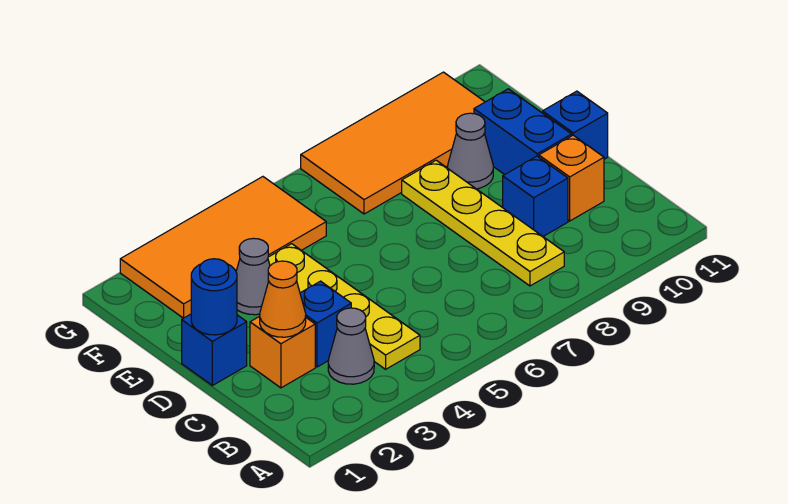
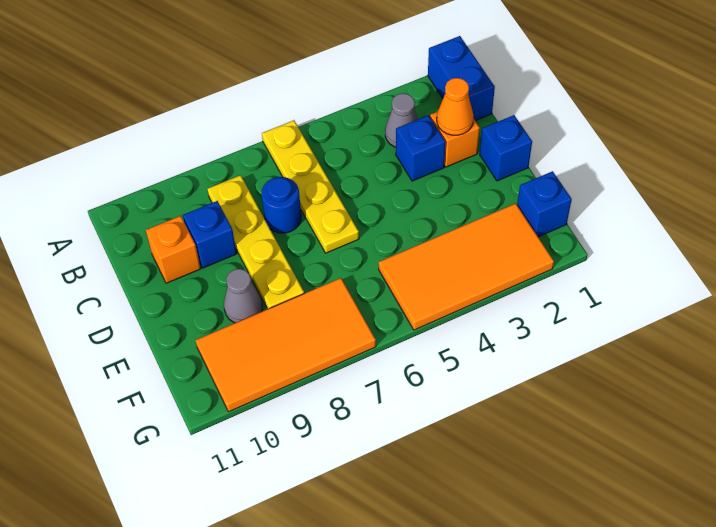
yellow 1x4 plate [268,244,420,369] -> yellow 1x4 plate moved to [262,120,359,253]
blue 1x1 round brick [191,259,237,335] -> blue 1x1 round brick moved to [262,177,301,233]
blue 1x2 brick [474,89,572,175] -> blue 1x2 brick moved to [428,36,495,121]
blue 1x1 brick [543,91,608,159] -> blue 1x1 brick moved to [517,171,572,237]
grey 1x1 cone [236,238,270,315] -> none

